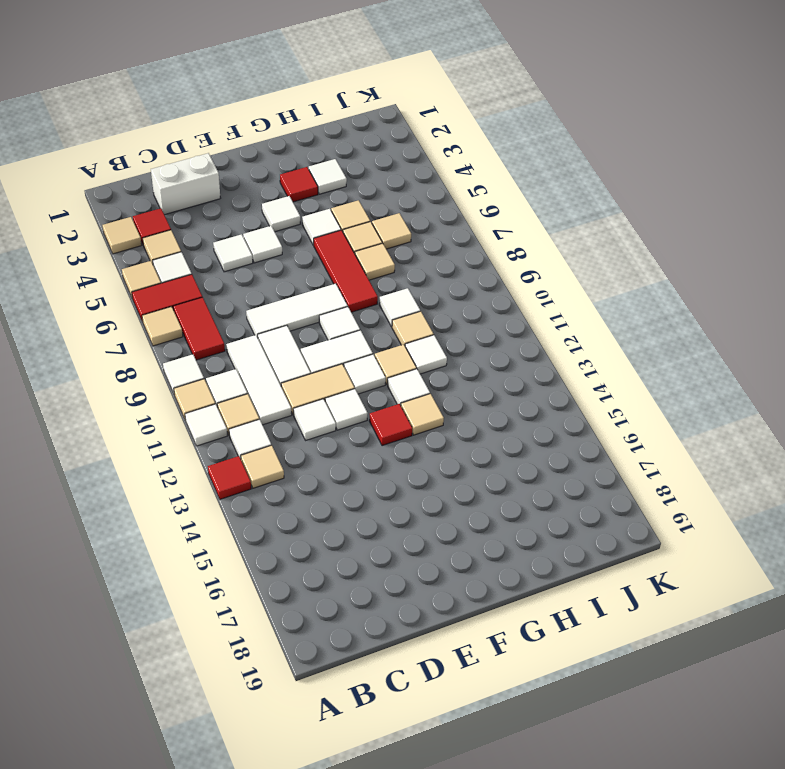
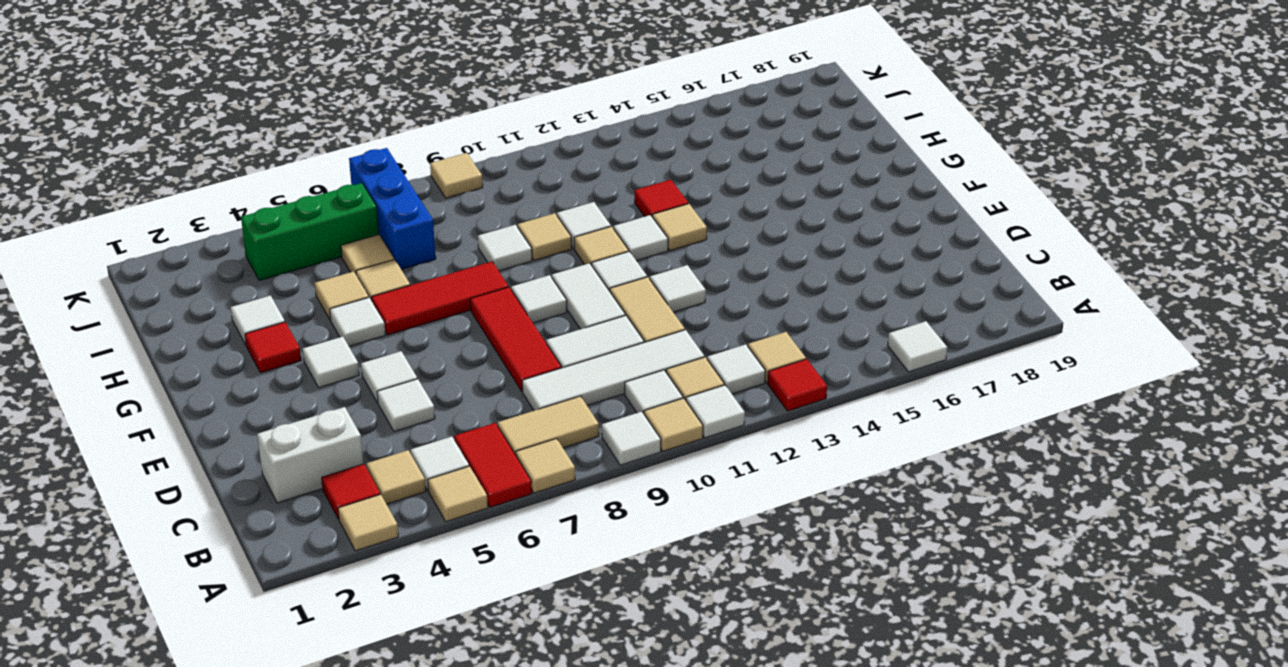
red 1x2 tile [173,297,225,360] -> tan 1x2 tile [498,396,599,455]
white 1x2 brick [151,153,220,215] -> white 1x2 brick turned to [257,407,363,503]
white 1x3 tile [226,335,292,425] -> white 1x4 tile [522,330,704,411]
white 1x3 tile [246,284,348,337] -> red 1x3 tile [470,287,561,392]
white 1x1 tile [293,399,336,440] -> white 1x1 tile moved to [888,321,947,372]
red 1x1 tile [369,404,412,446] -> red 1x1 tile moved to [635,180,688,216]
tan 1x1 tile [355,243,395,280] -> tan 1x1 tile moved to [430,153,483,198]
none -> blue 1x3 brick [349,148,436,269]
none -> green 1x3 brick [241,183,379,280]

